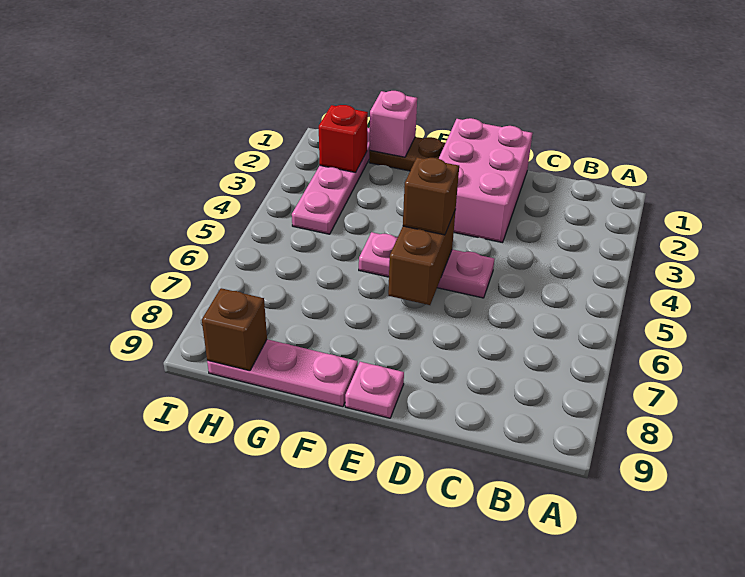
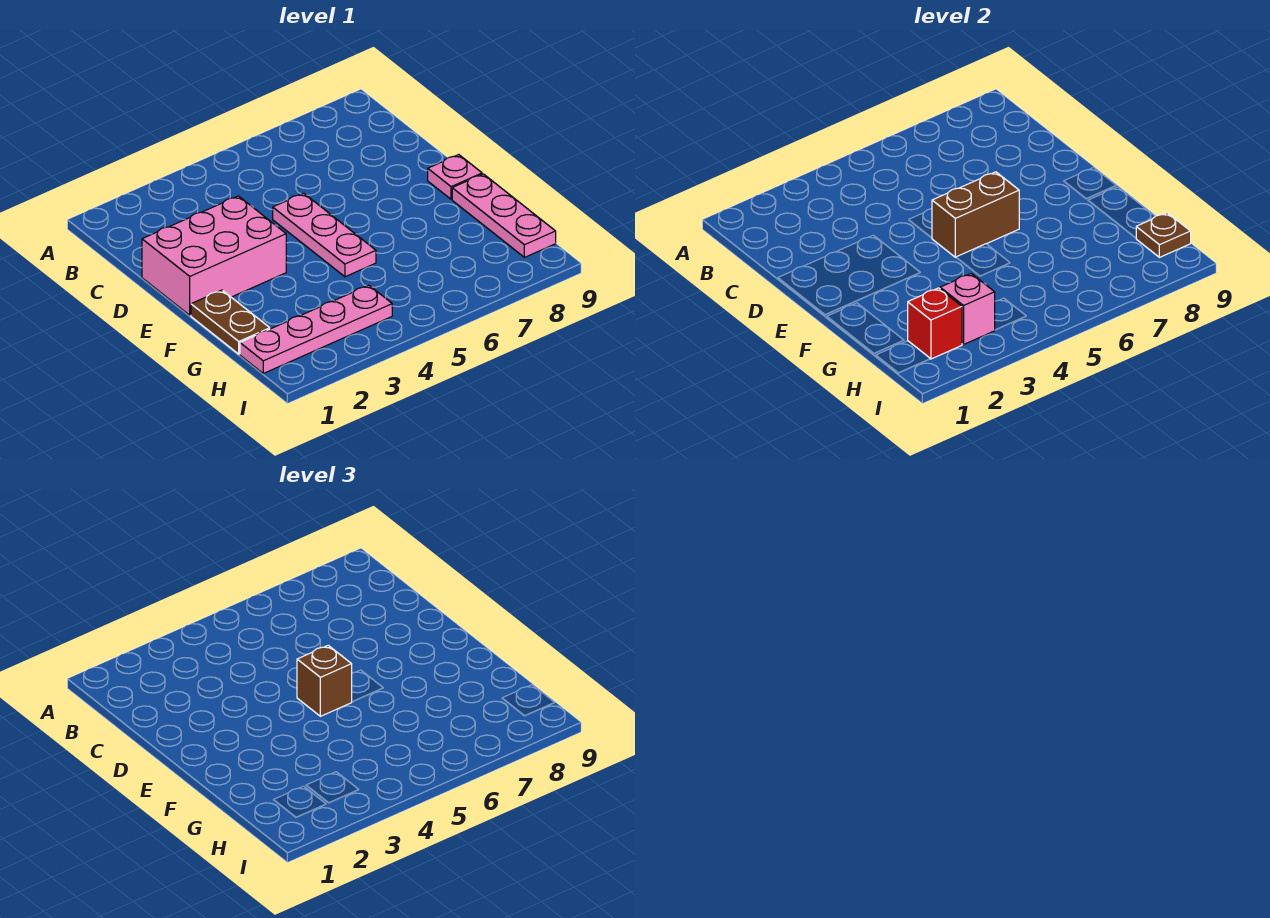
pink 1x1 brick [369,91,417,157] -> pink 1x1 brick moved to [940,274,995,344]
brown 1x1 brick [202,288,267,371] -> brown 1x1 plate [1136,213,1191,257]

